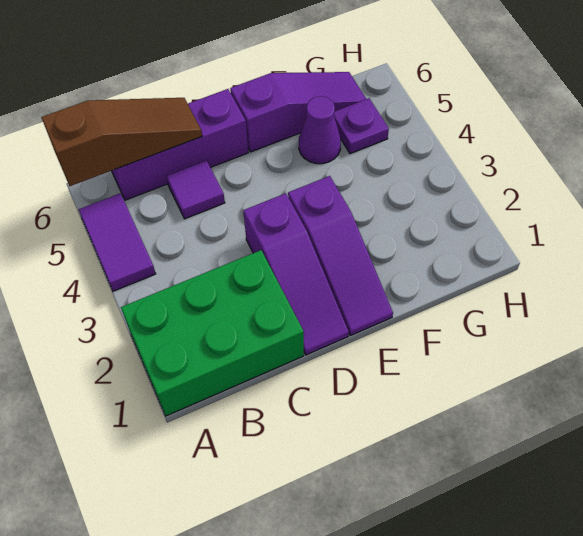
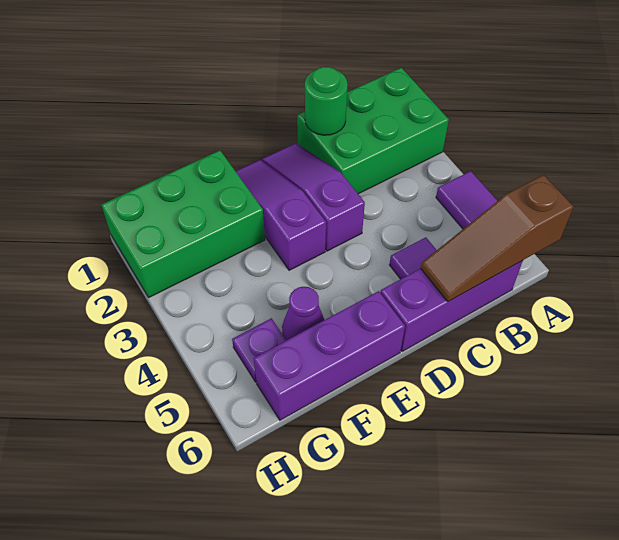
none -> green 1x1 round brick [305,67,348,135]
purple 1x3 slope [230,72,366,152] -> purple 1x3 brick [254,291,405,420]
none -> green 2x3 brick [102,151,265,297]

